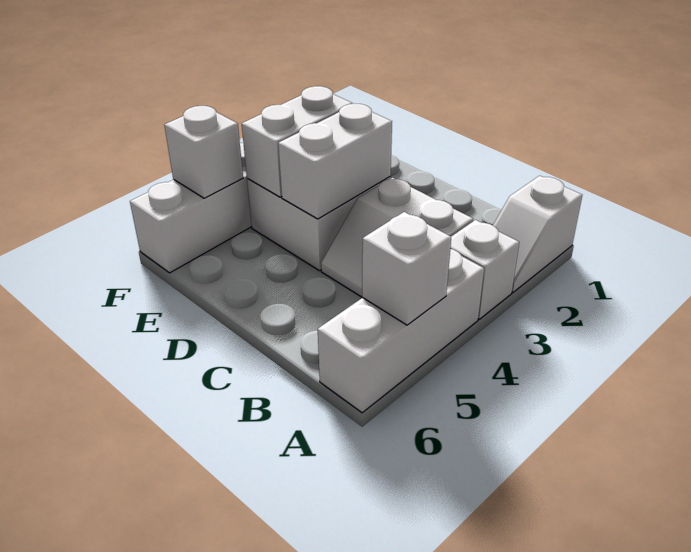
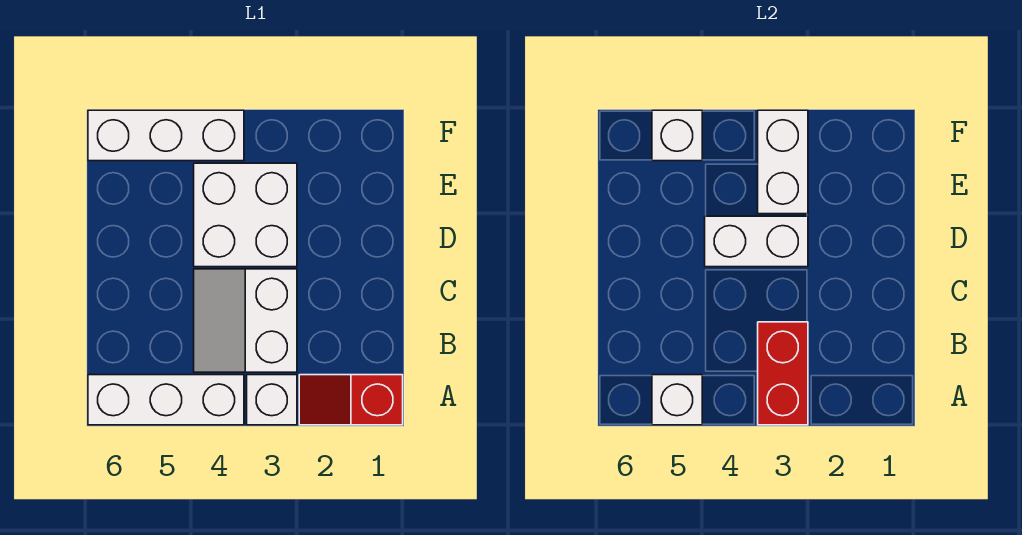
white 1x2 slope [493,176,582,292] -> red 1x2 slope [299,375,403,425]
none -> red 1x2 brick [758,322,808,425]
white 1x2 brick [242,86,352,197] -> white 1x2 brick turned to [758,110,808,214]

